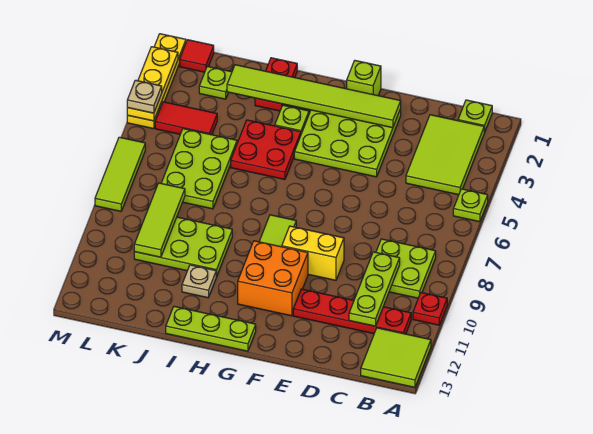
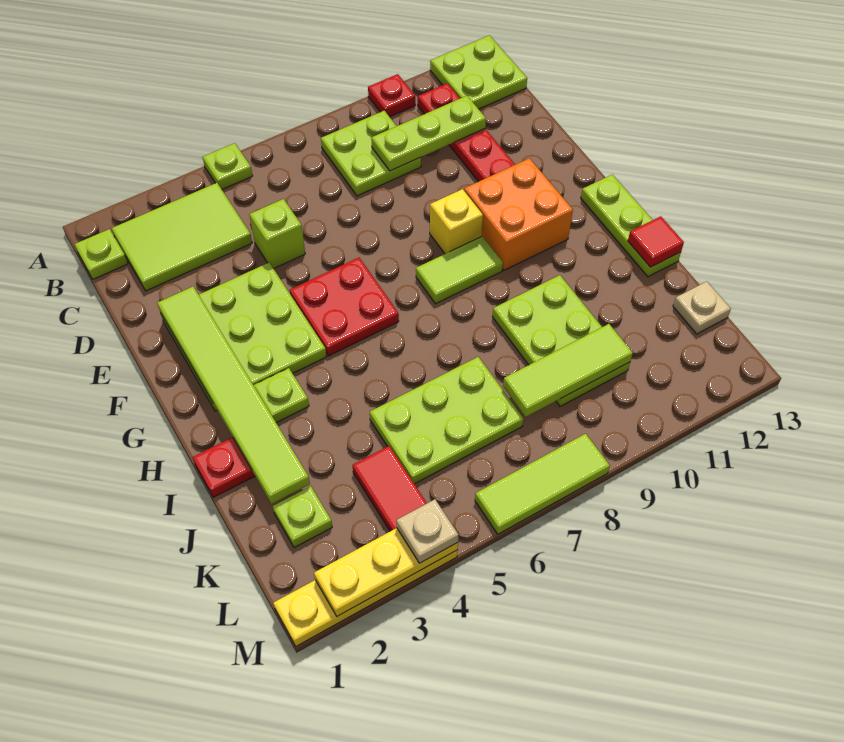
lime 2x2 tile [361,328,431,387] -> lime 2x2 plate [430,35,527,109]
yellow 1x2 brick [282,226,344,280] -> yellow 1x1 brick [430,189,483,254]
lime 1x1 brick [347,61,381,96] -> lime 1x1 brick moved to [249,199,305,269]
red 2x2 plate [231,120,301,179] -> red 2x2 plate moved to [290,258,399,356]
tan 1x1 plate [182,265,216,298] -> tan 1x1 plate moved to [673,281,731,334]
red 1x1 tile [180,40,214,72] -> red 1x1 tile moved to [628,216,684,267]

